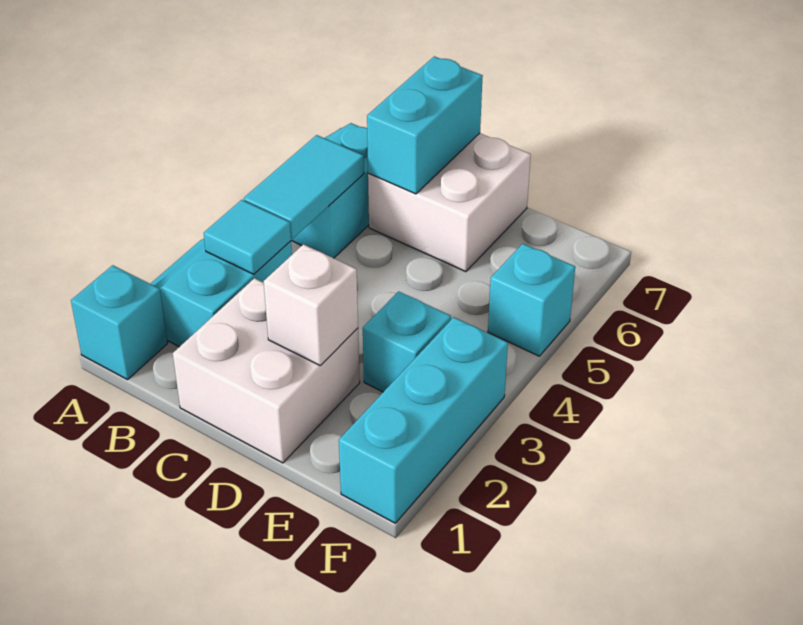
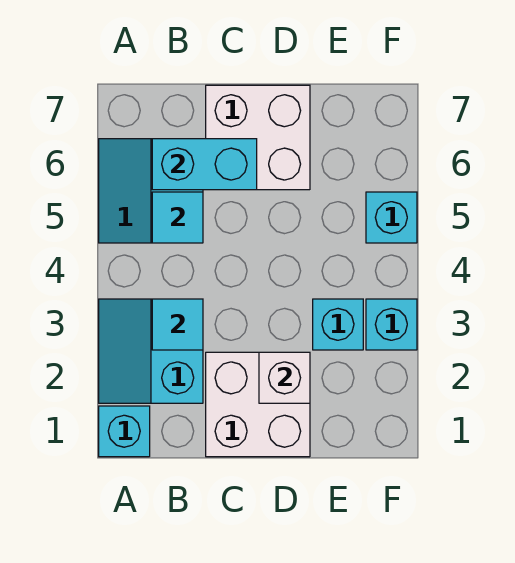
cyan 1x2 tile [244,135,364,239] -> cyan 1x1 tile [152,192,203,243]
cyan 1x2 brick [367,56,483,194] -> cyan 1x2 brick turned to [152,139,257,190]
cyan 1x3 brick [339,317,508,523] -> cyan 1x1 brick [366,299,417,350]

